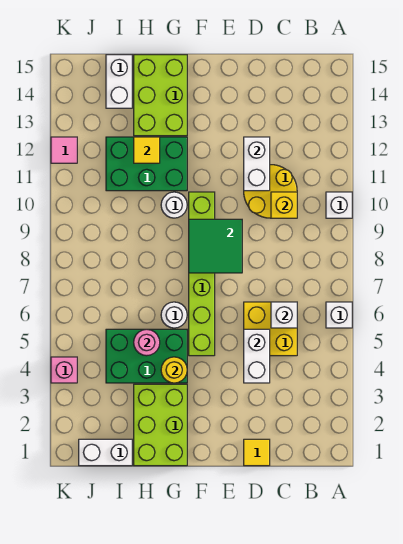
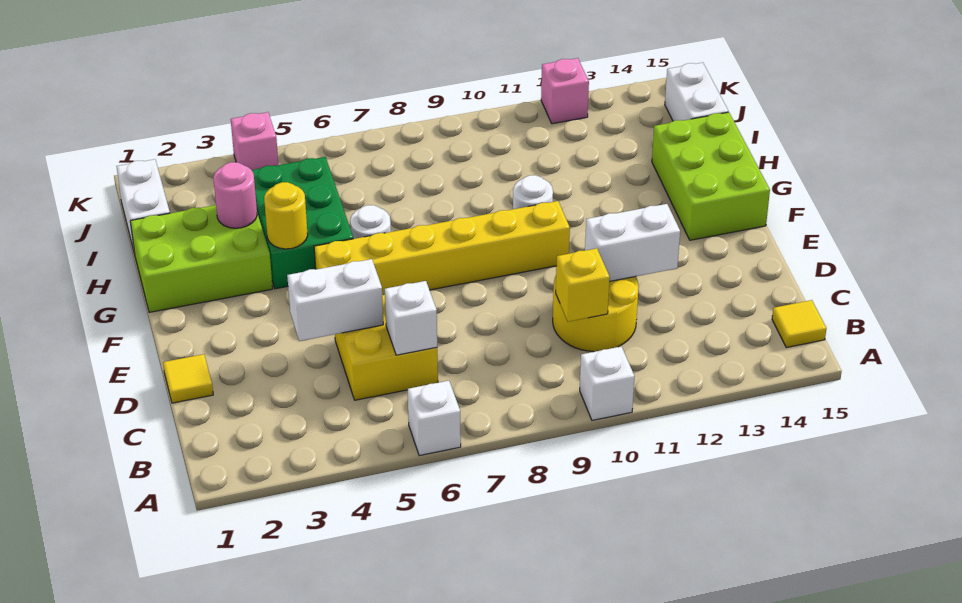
green 2x2 tile [189,219,242,273] -> none
lime 1x6 brick [189,192,215,356] -> yellow 1x6 brick [314,201,570,295]
green 2x3 brick [106,137,187,191] -> none
lime 2x3 brick [134,55,187,136] -> lime 2x3 brick turned to [652,112,770,240]
pink 1x1 round brick [134,329,160,356] -> pink 1x1 round brick moved to [213,162,257,228]
yellow 1x1 tile [134,137,160,163] -> yellow 1x1 tile moved to [772,300,827,348]
white 1x2 brick [106,55,132,108] -> white 1x2 brick turned to [665,63,729,121]
pink 1x1 tile [51,137,77,163] -> pink 1x1 brick [541,58,589,124]

